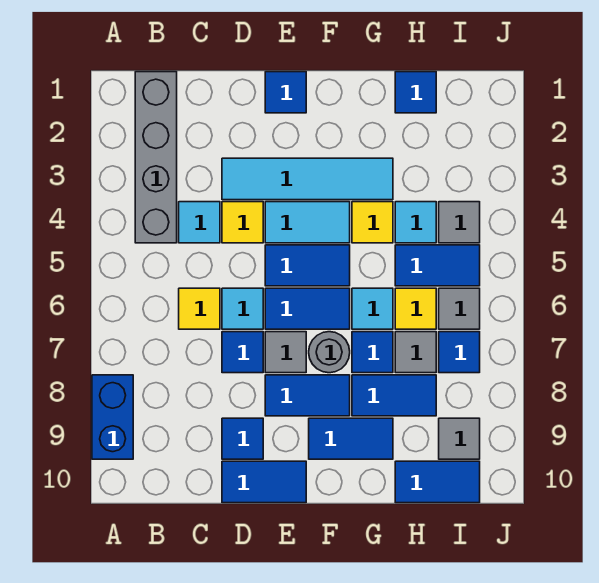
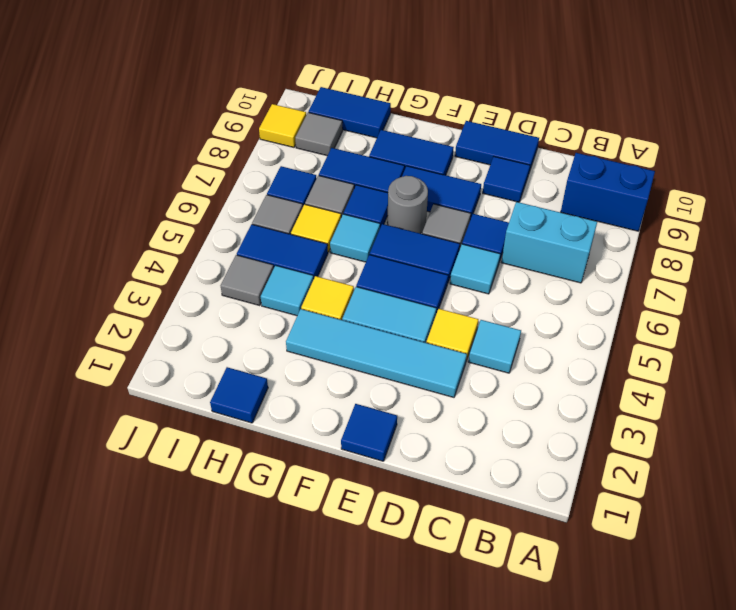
blue 1x2 brick [92,375,133,459] -> blue 1x2 brick turned to [561,153,655,231]
grey 1x4 brick [135,72,177,243] -> none
none -> cyan 1x2 brick [502,202,598,283]
yellow 1x1 tile [179,288,220,329] -> yellow 1x1 tile moved to [259,104,306,147]

